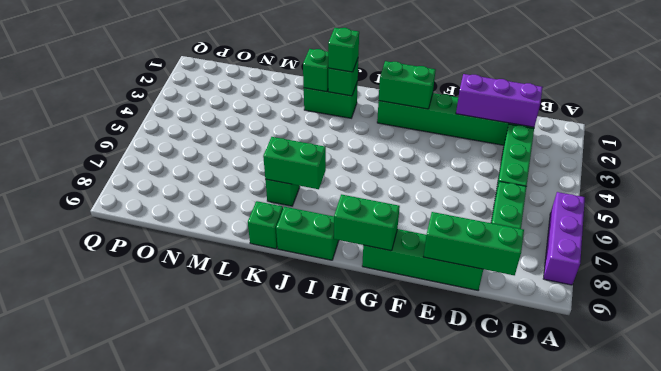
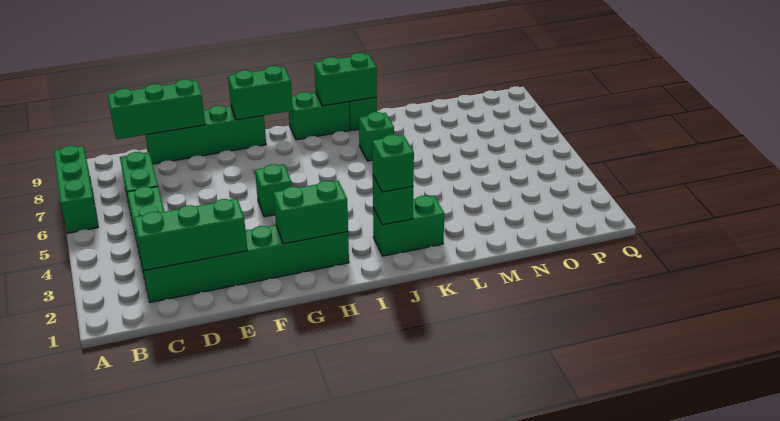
purple 1x3 brick [544,192,585,285] -> green 1x3 brick [54,146,98,233]
purple 1x3 brick [456,74,543,127] -> green 1x3 brick [134,199,247,271]
green 1x2 brick [263,137,326,189] -> green 1x2 brick moved to [314,53,377,106]
green 1x1 brick [303,49,328,92] -> green 1x1 brick moved to [255,164,292,217]

